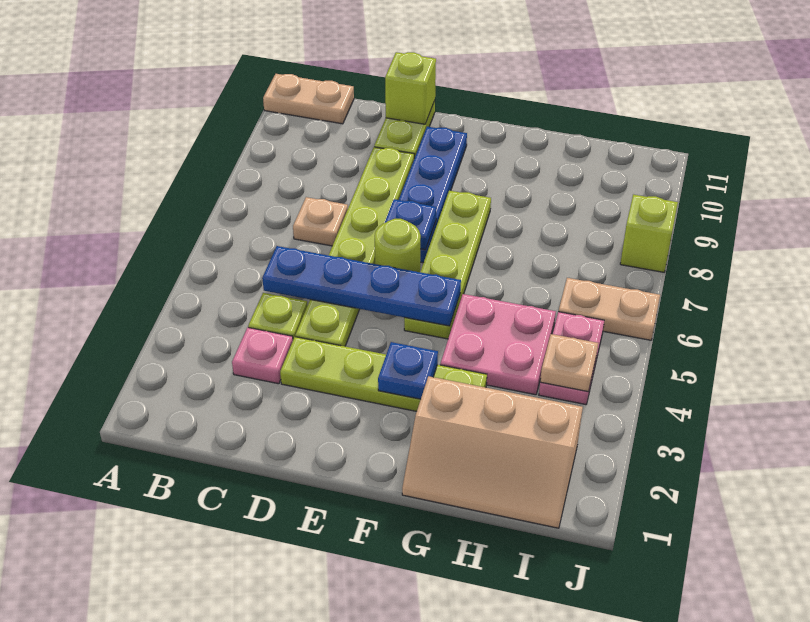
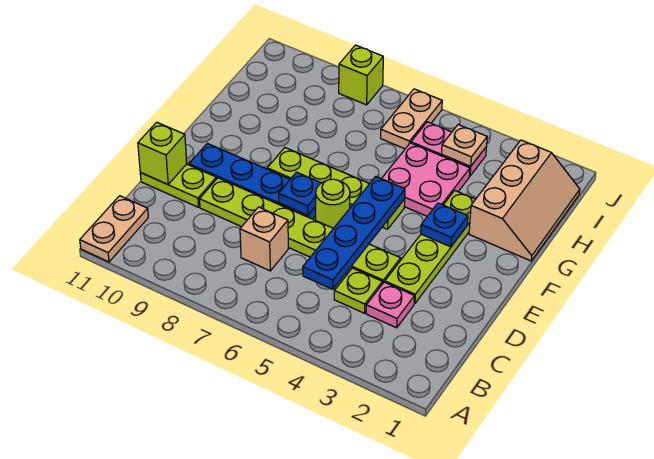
tan 1x1 plate [293,197,348,246] -> tan 1x1 brick [240,207,288,271]

